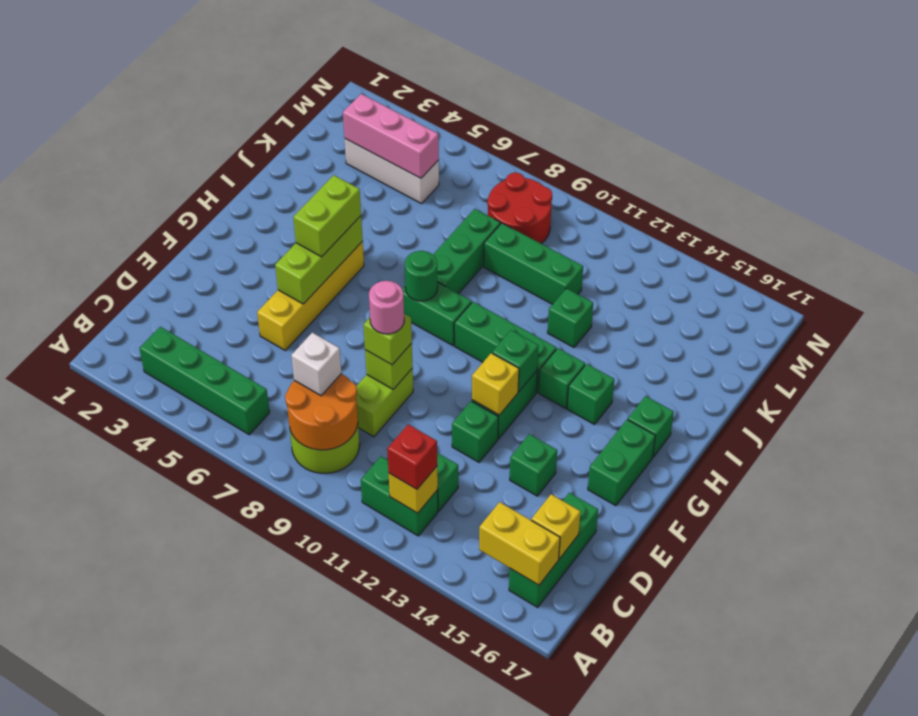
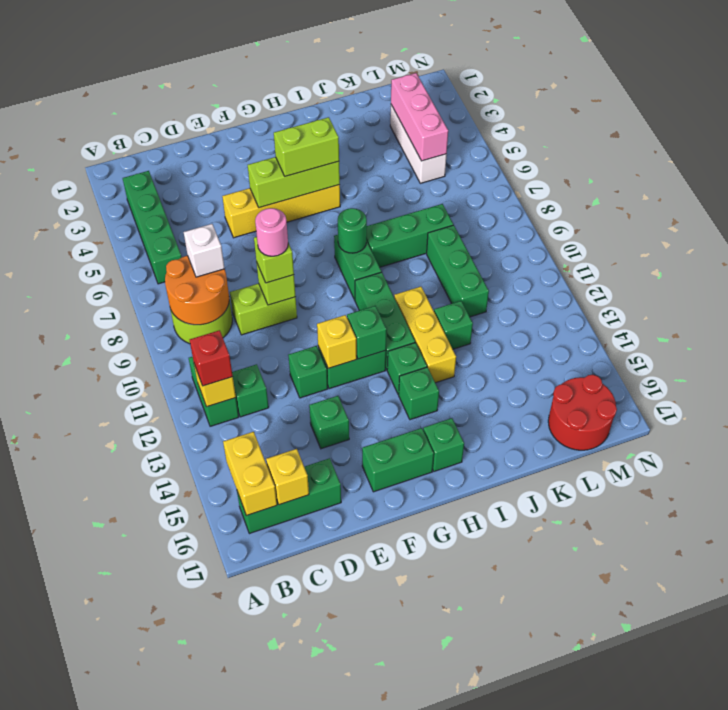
none -> yellow 1x3 brick [394,287,456,383]
red 2x2 round brick [487,173,552,244] -> red 2x2 round brick moved to [548,375,617,450]

